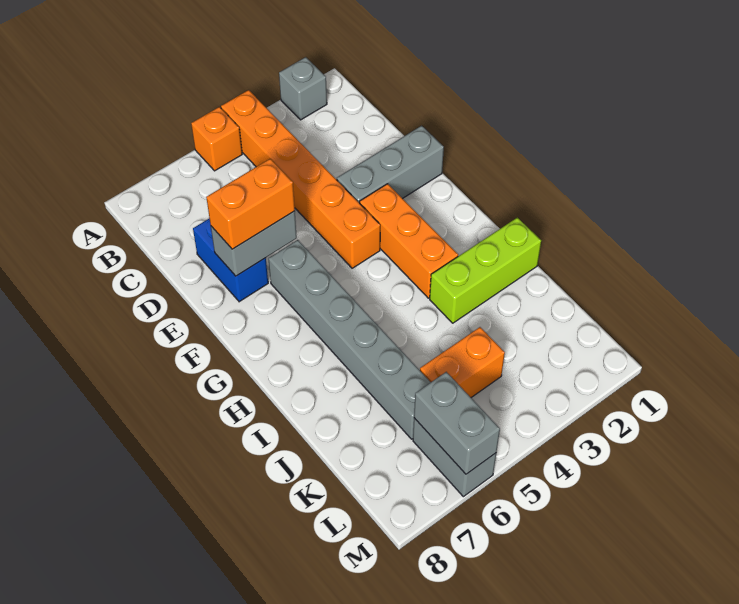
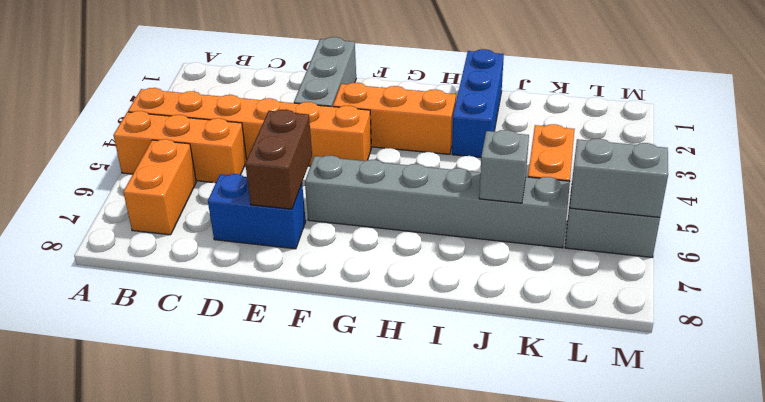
grey 1x1 brick [279,57,327,120] -> grey 1x1 brick moved to [479,130,529,203]
orange 1x1 brick [191,107,242,171] -> orange 1x3 brick [113,111,247,183]
grey 1x2 brick [211,211,297,276] -> brown 1x2 brick [245,110,312,209]
orange 1x2 brick [206,159,295,249] -> orange 1x2 brick moved to [123,139,196,235]
lime 1x3 brick [430,218,541,323] -> blue 1x3 brick [452,49,504,157]

